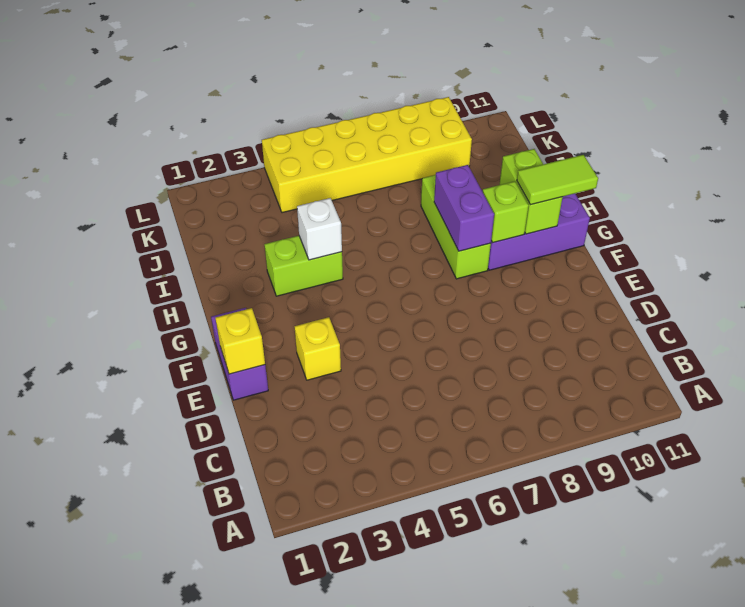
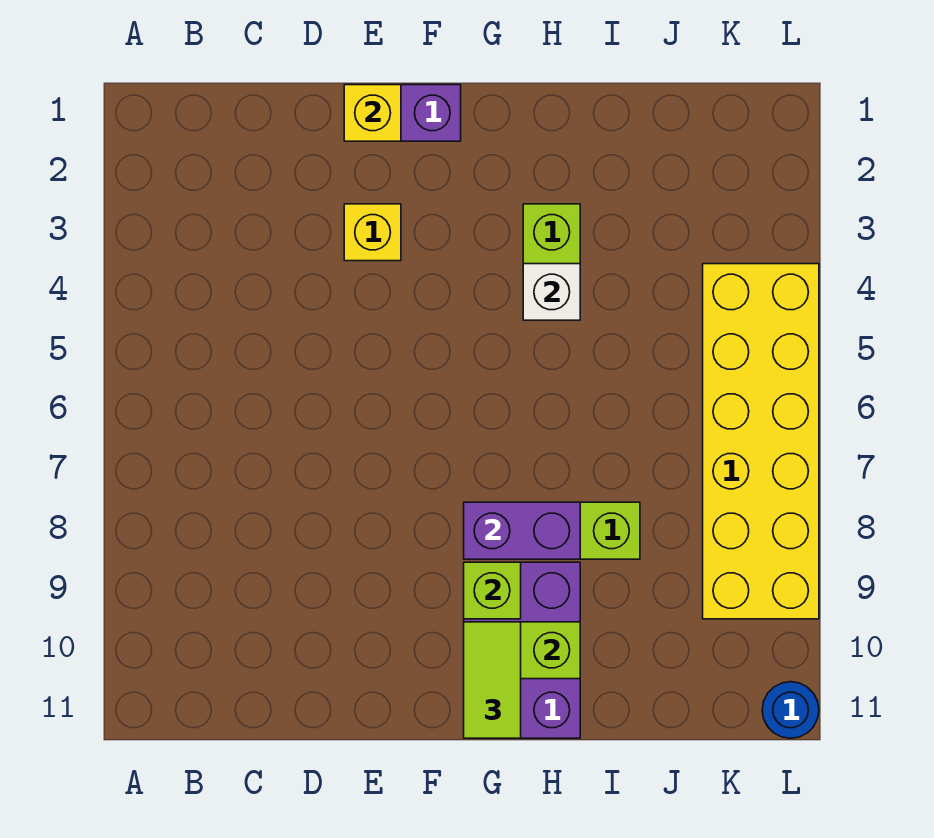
none -> blue 1x1 round brick [762,682,819,738]

